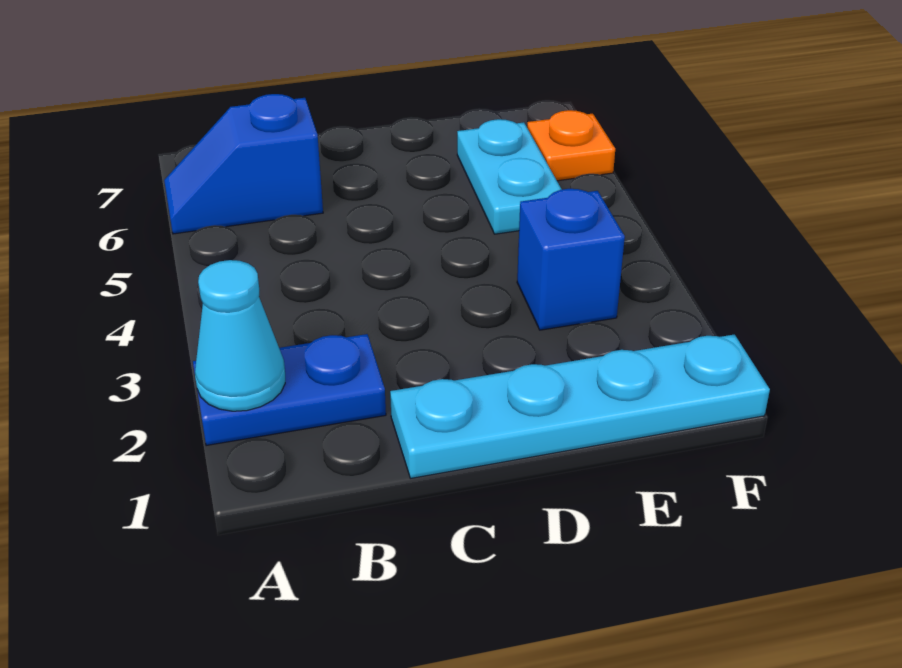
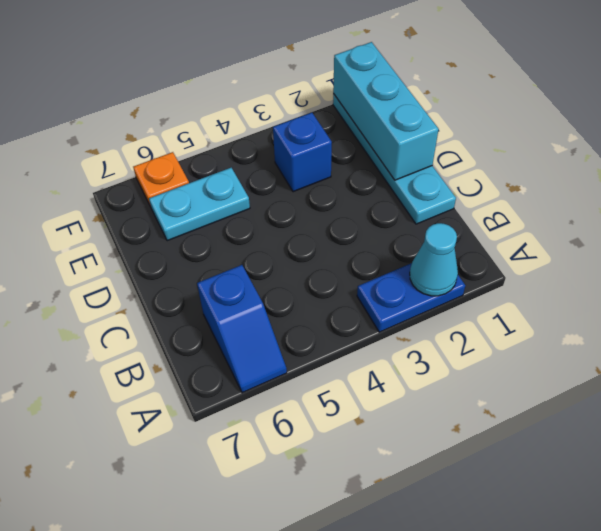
blue 1x2 plate [193,334,386,446] -> blue 1x2 plate turned to [357,263,465,332]
none -> cyan 1x3 brick [333,42,439,180]

